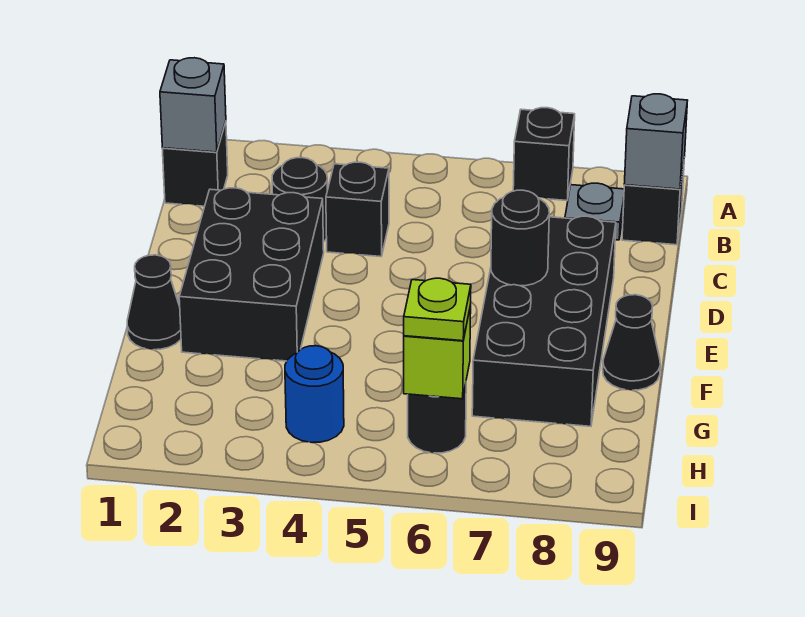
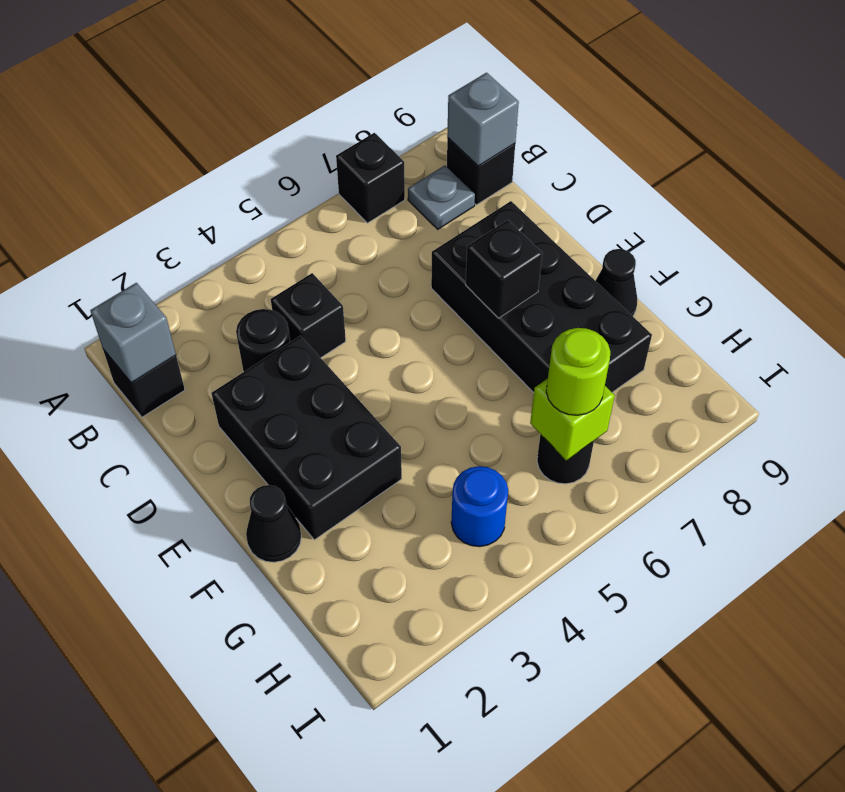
black 1x1 round brick [491,190,549,286] -> black 1x1 brick [466,220,542,318]
lime 1x1 plate [404,278,471,341] -> lime 1x1 round brick [546,328,610,415]

